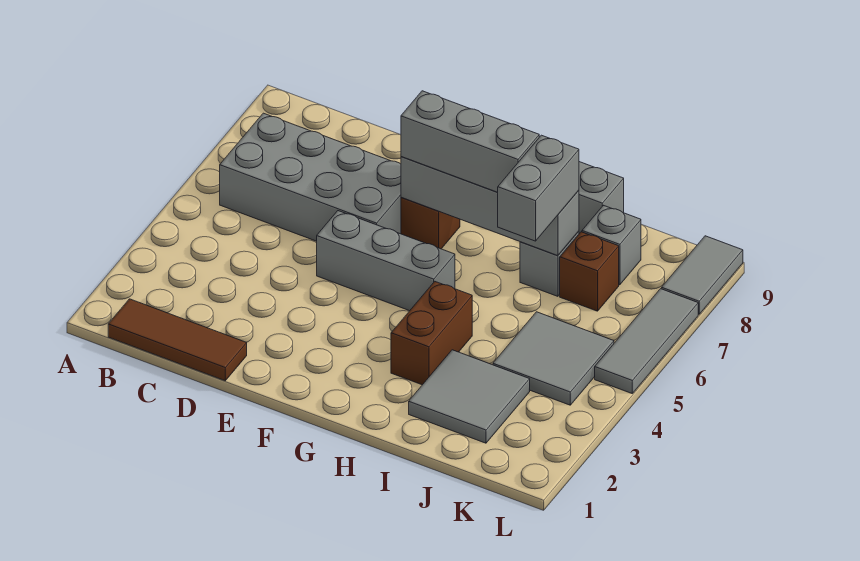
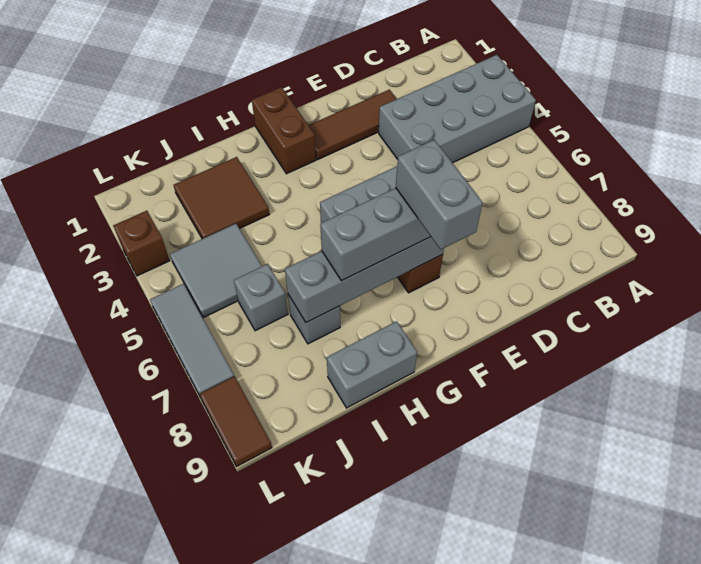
brown 1x3 tile [108,299,247,381] -> brown 1x3 tile moved to [308,90,397,160]
grey 2x4 brick [220,113,401,241] -> grey 2x4 brick moved to [379,55,536,163]
brown 1x2 brick [391,282,472,385] -> brown 1x2 brick moved to [252,87,316,174]
grey 2x2 tile [409,350,530,443] -> brown 2x2 tile [174,157,269,239]
grey 1x2 brick [497,135,579,241] -> grey 1x2 brick moved to [396,140,483,249]
brown 1x1 brick [560,232,619,311] -> brown 1x1 brick moved to [113,211,170,276]
grey 1x1 brick [582,205,641,285] -> grey 1x1 brick moved to [234,264,288,331]
grey 1x2 tile [662,236,743,314] -> brown 1x2 tile [199,376,272,466]

